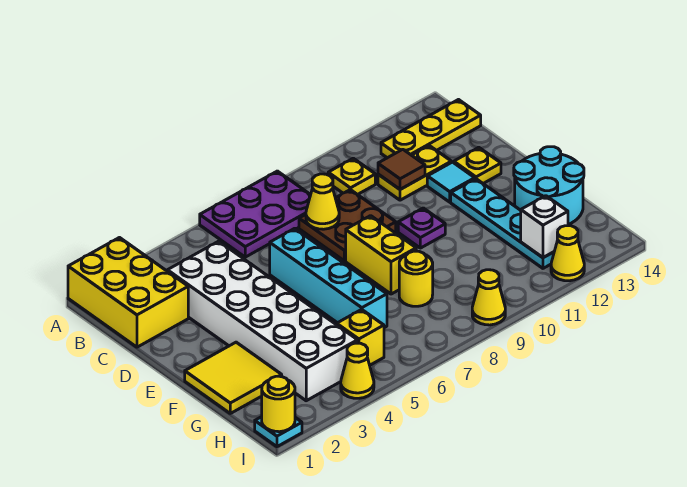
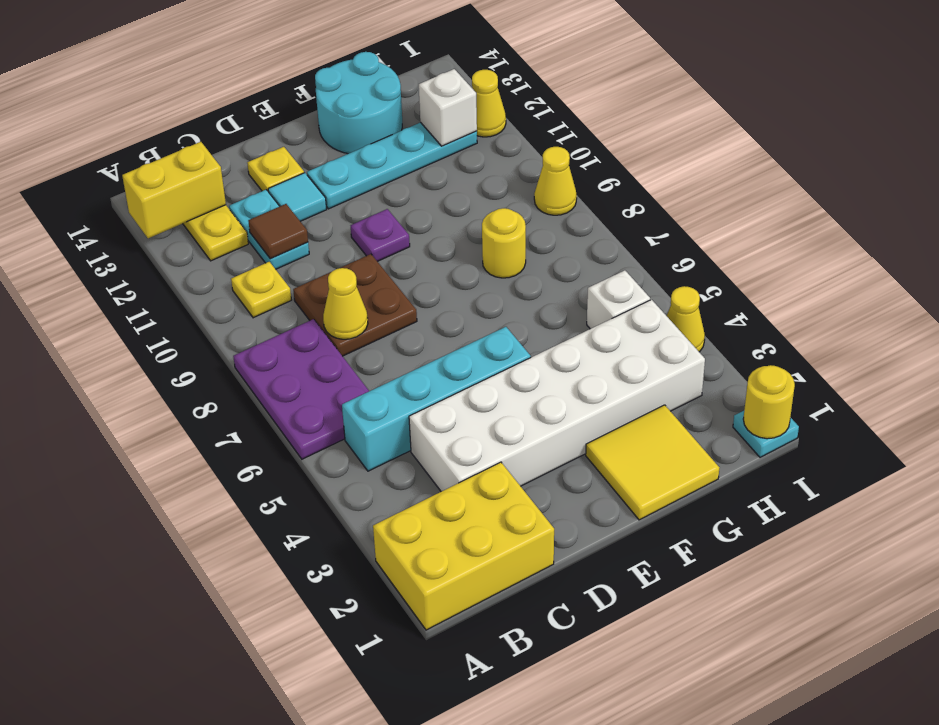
yellow 1x2 plate [378,146,451,200] -> cyan 1x2 plate [229,190,309,269]
cyan 1x4 brick [270,228,387,328] -> cyan 1x4 brick moved to [342,327,531,471]
yellow 1x2 brick [346,216,416,294] -> yellow 1x2 brick moved to [122,142,226,238]
yellow 1x1 brick [337,309,384,365] -> white 1x1 brick [587,270,650,329]

